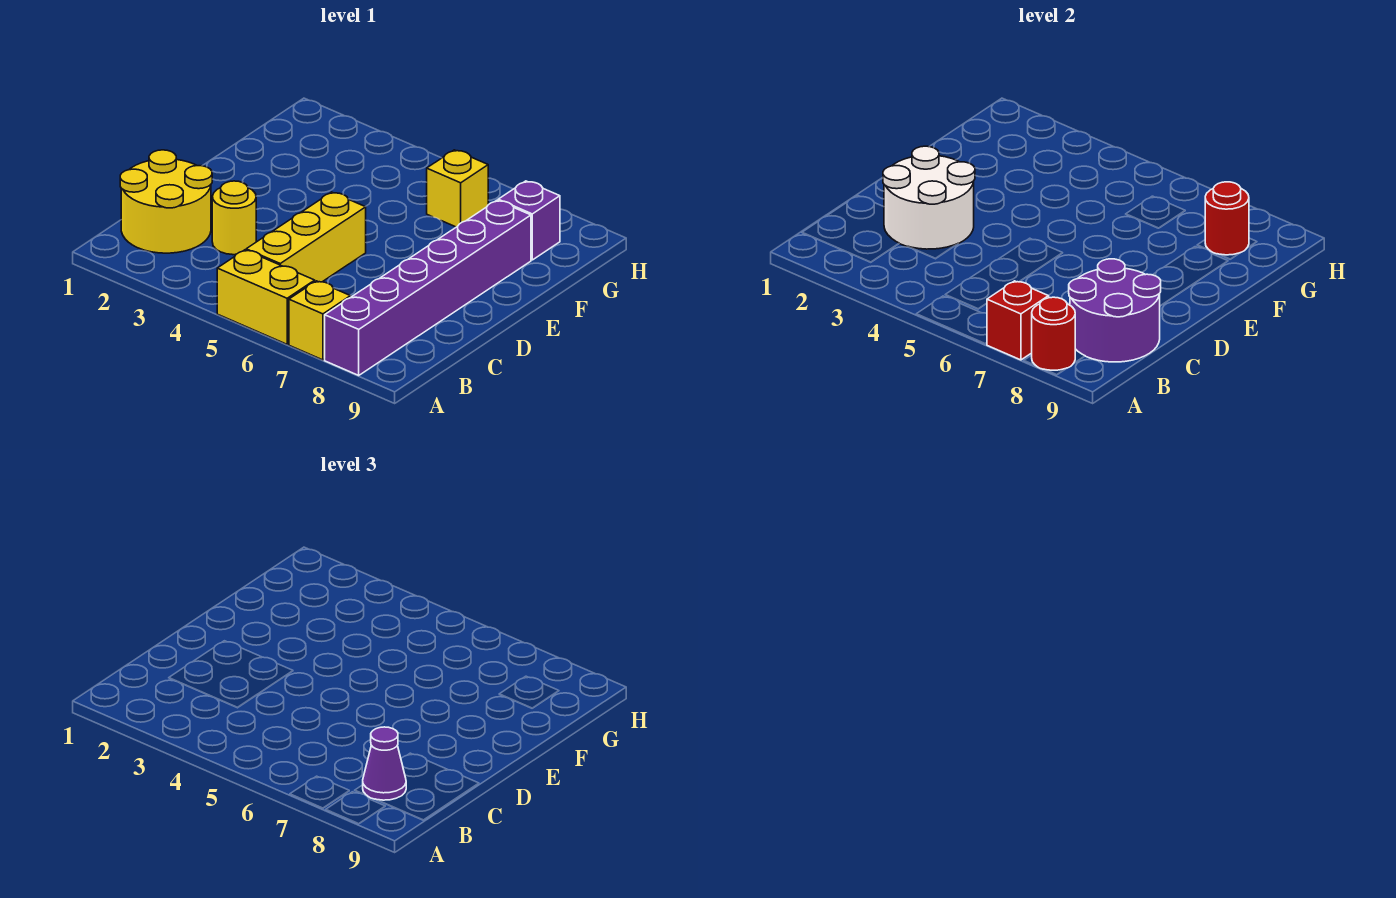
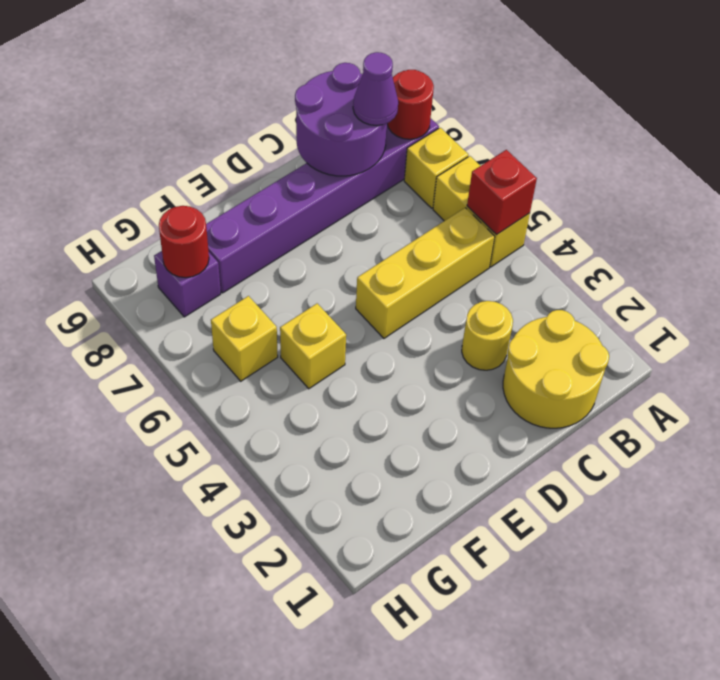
red 1x1 brick [987,281,1049,360] -> red 1x1 brick moved to [467,150,537,234]
white 2x2 round brick [883,146,975,249] -> none
none -> yellow 1x1 brick [280,303,346,389]

